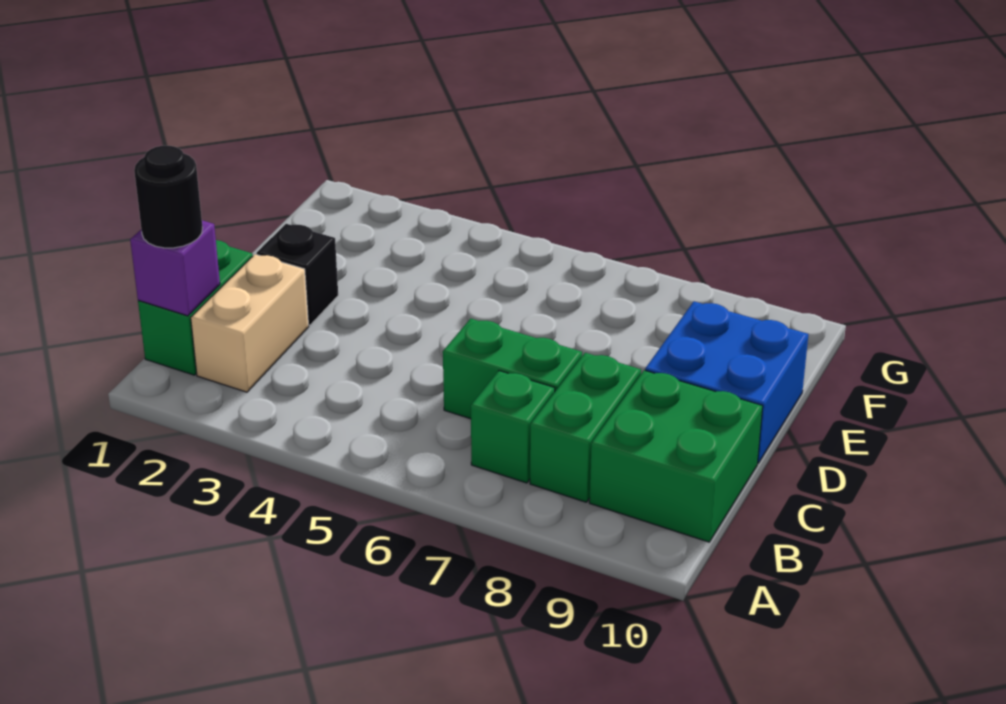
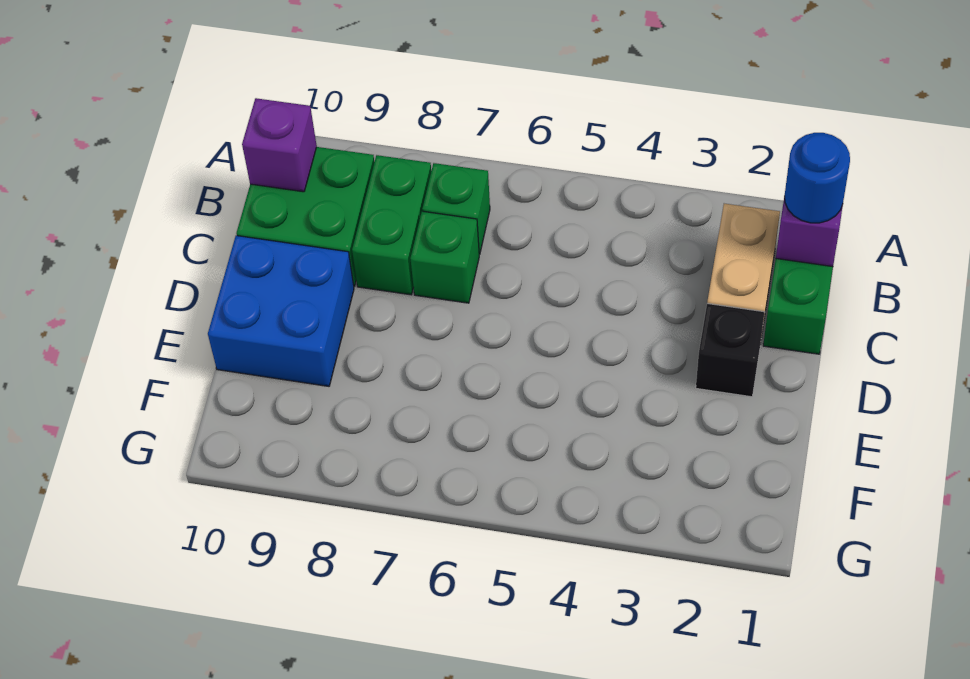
black 1x1 round brick [134,146,203,248] -> blue 1x1 round brick [785,133,850,223]
none -> purple 1x1 brick [242,98,317,192]
green 1x2 brick [443,319,582,419] -> green 1x1 brick [410,211,479,303]

